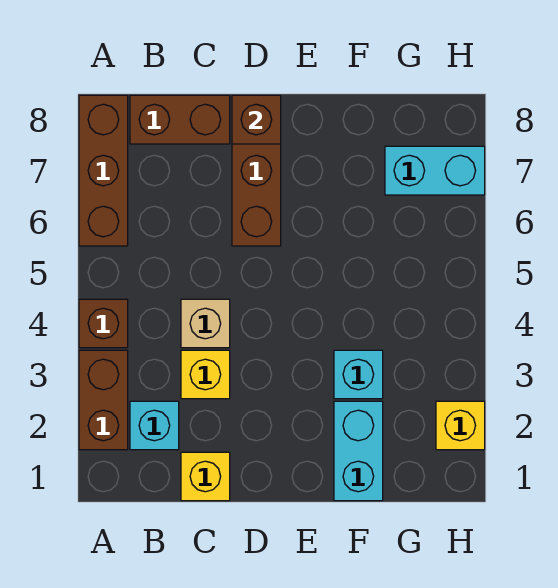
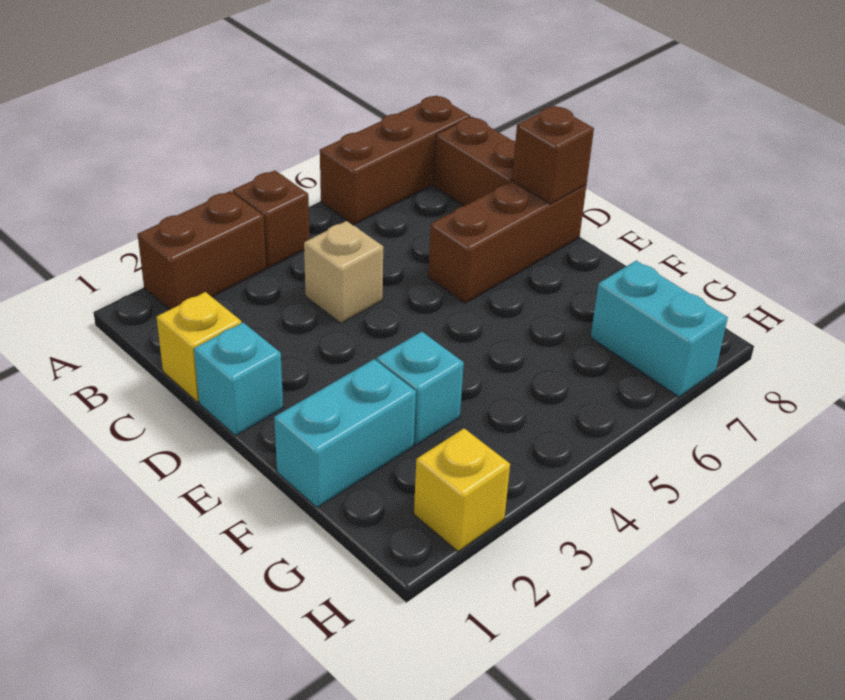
cyan 1x1 brick [130,401,179,450] -> cyan 1x1 brick moved to [194,323,283,436]
yellow 1x1 brick [181,350,230,399] -> none

